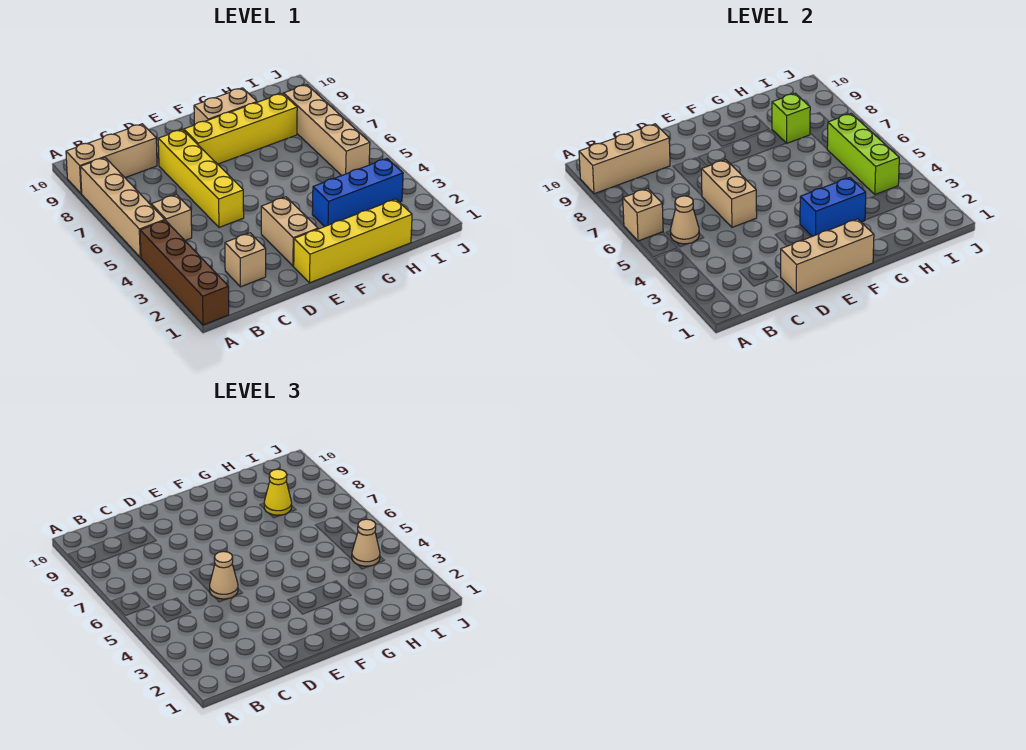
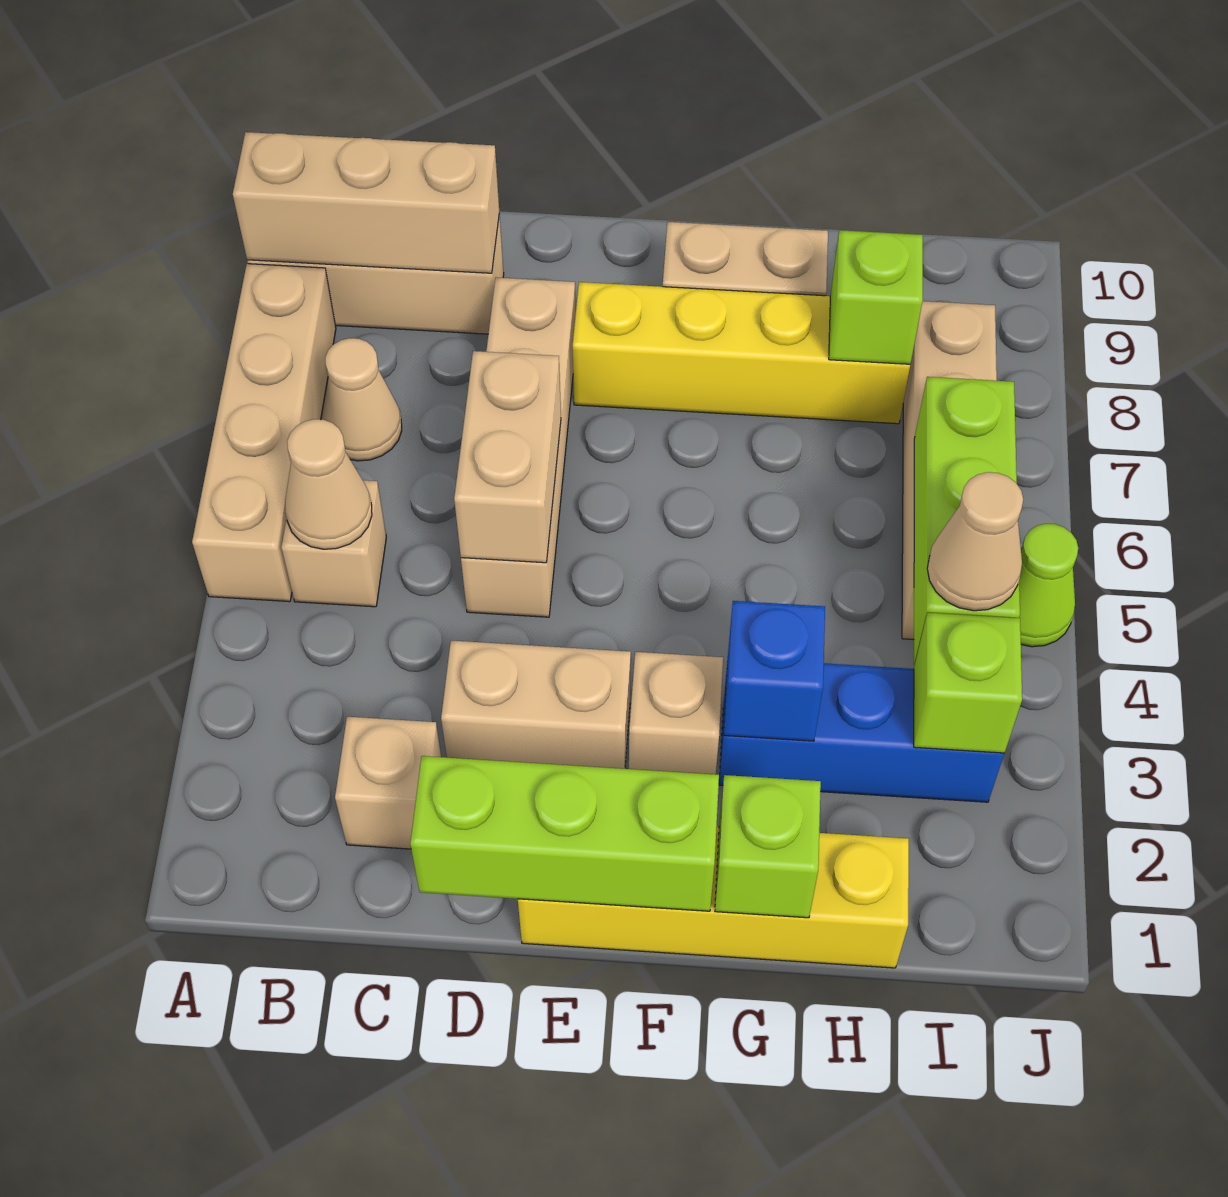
brown 1x4 brick [140,220,229,325] -> none
tan 1x1 brick [623,189,663,241] -> tan 1x1 brick moved to [629,652,723,775]
tan 1x3 brick [781,219,874,293] -> lime 1x3 brick [410,756,719,911]
yellow 1x4 brick [158,129,244,227] -> tan 1x4 brick [461,277,576,617]
tan 1x1 cone [210,551,238,599] -> tan 1x1 cone moved to [322,338,402,461]
tan 1x2 brick [261,197,318,266] -> tan 1x2 brick turned to [441,641,631,769]
blue 1x2 brick [800,178,866,236] -> blue 1x1 brick [724,601,825,741]
none -> lime 1x1 brick [715,775,821,918]
yellow 1x1 cone [264,469,292,515] -> none
none -> lime 1x1 brick [914,613,1022,753]
none -> lime 1x1 cone [1019,524,1078,647]

